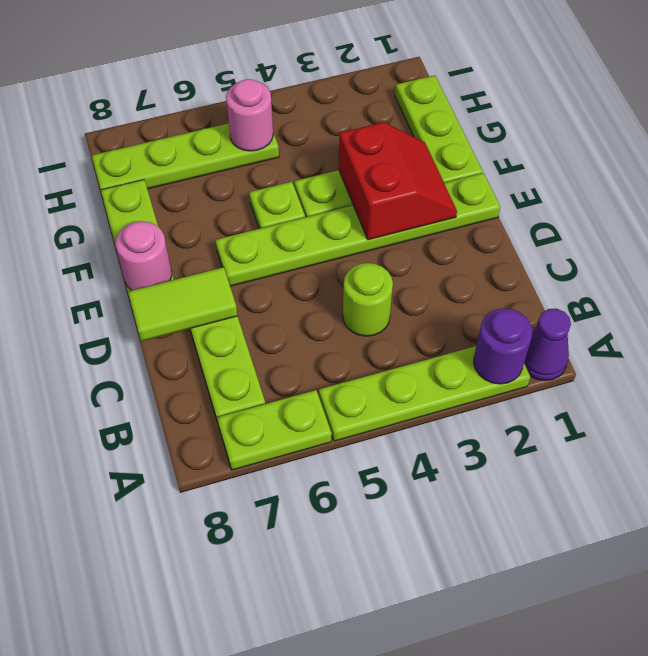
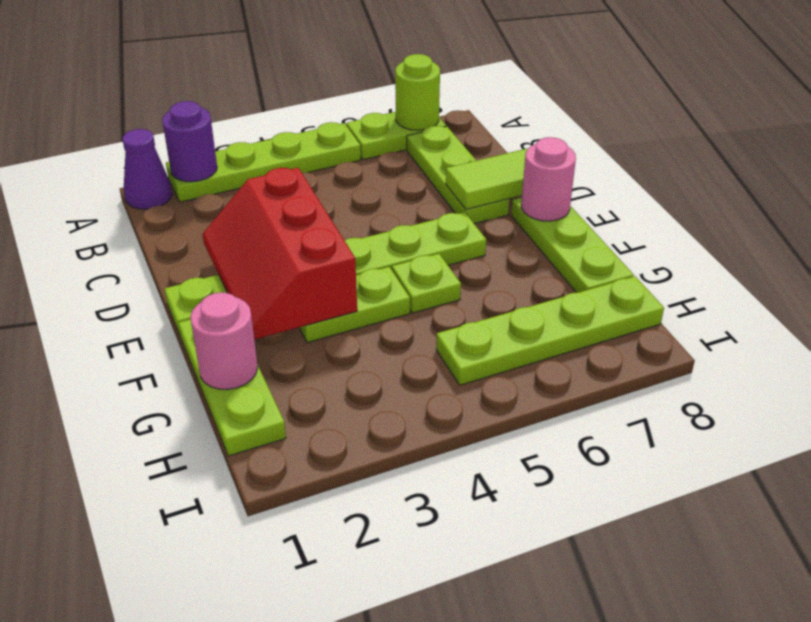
lime 1x1 round brick [343,263,393,336] -> lime 1x1 round brick moved to [395,54,440,130]
red 2x2 slope [339,122,457,240] -> red 2x3 slope [203,168,357,340]
pink 1x1 round brick [226,79,273,151] -> pink 1x1 round brick moved to [190,292,258,390]

